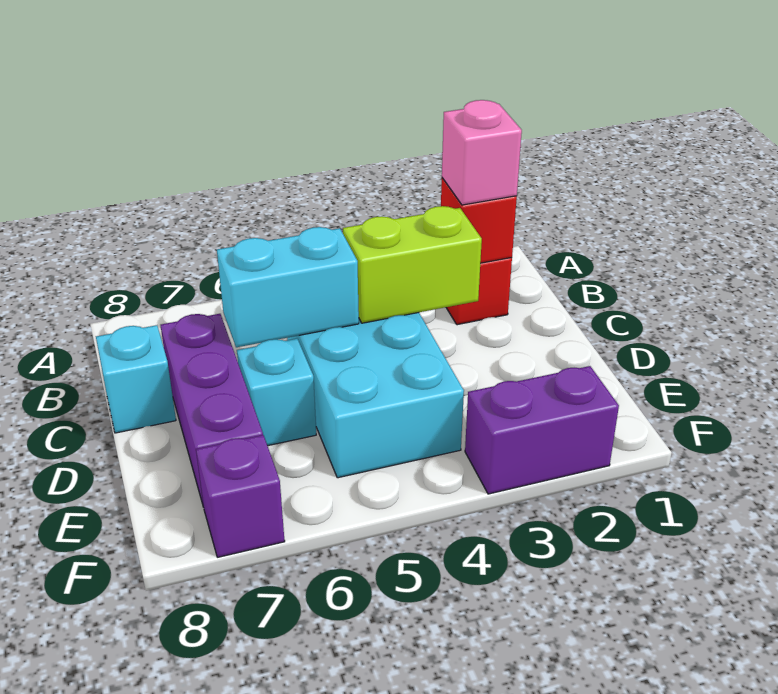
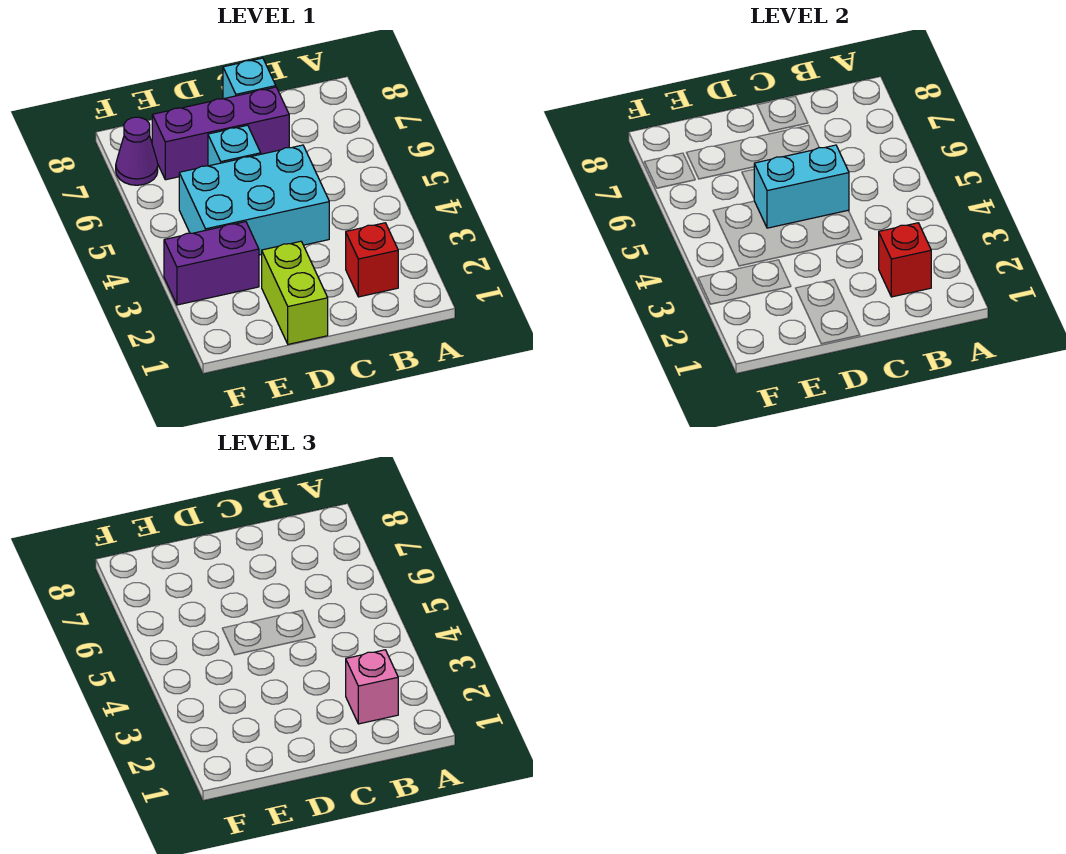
lime 1x2 brick [343,206,482,323] -> lime 1x2 brick moved to [262,241,328,344]
cyan 1x2 brick [217,227,359,347] -> cyan 1x2 brick turned to [754,145,849,228]
purple 1x2 brick [465,366,619,494] -> purple 1x2 brick turned to [164,222,259,305]
purple 1x1 brick [196,435,285,557] -> purple 1x1 cone [116,117,158,185]

